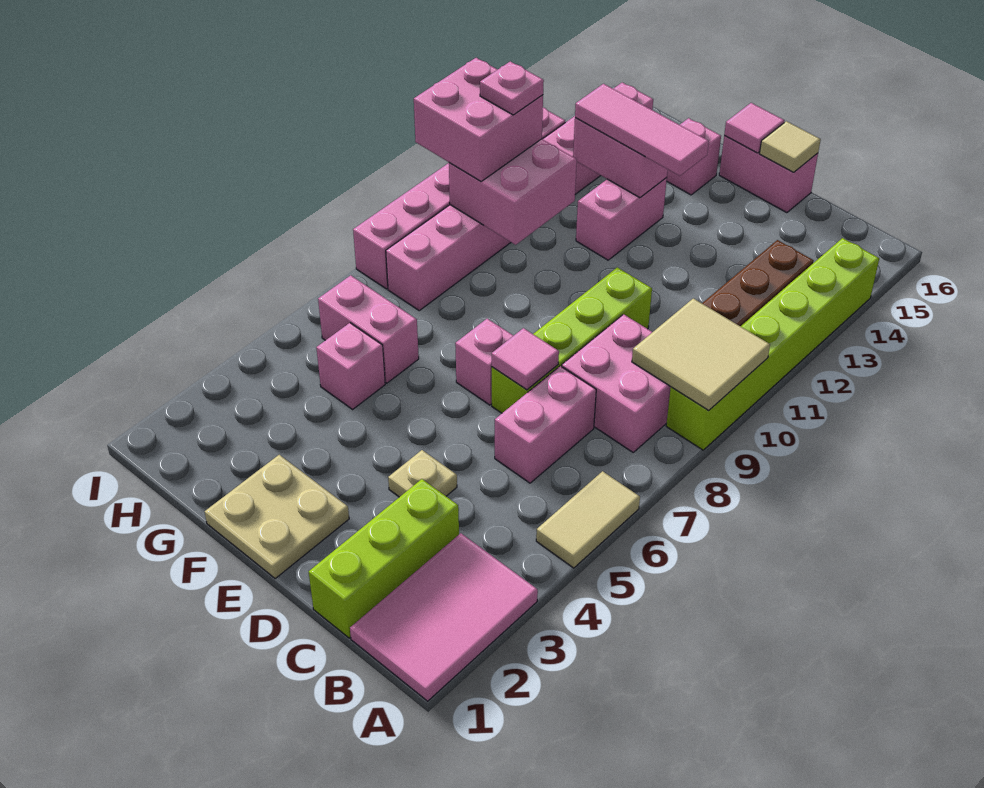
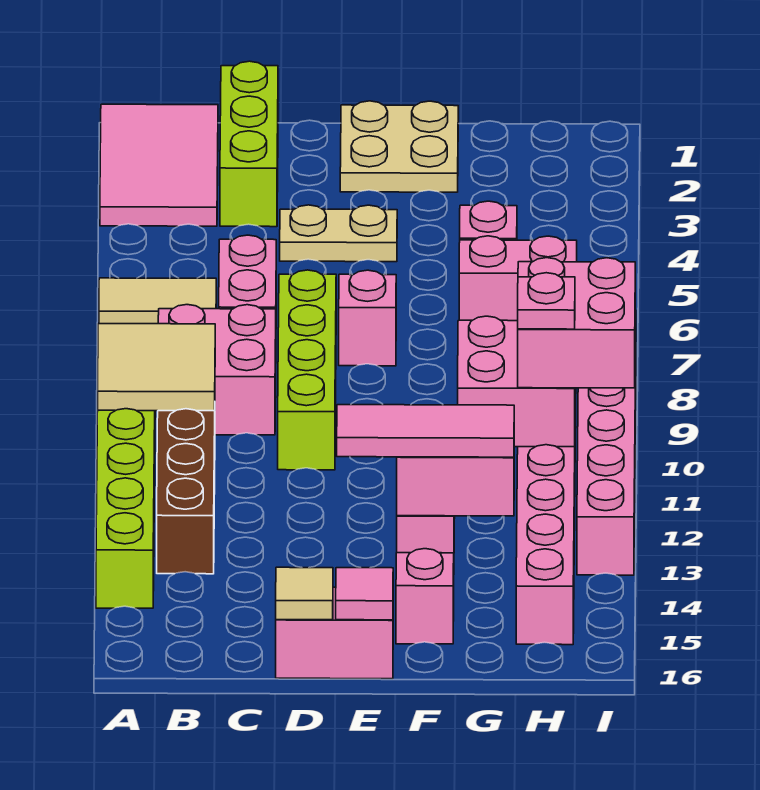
tan 1x2 tile [536,471,640,568] -> tan 1x2 tile turned to [99,278,216,324]
tan 1x1 plate [388,450,457,497] -> tan 1x2 plate [280,205,397,262]
pink 1x1 tile [492,328,559,390] -> none

